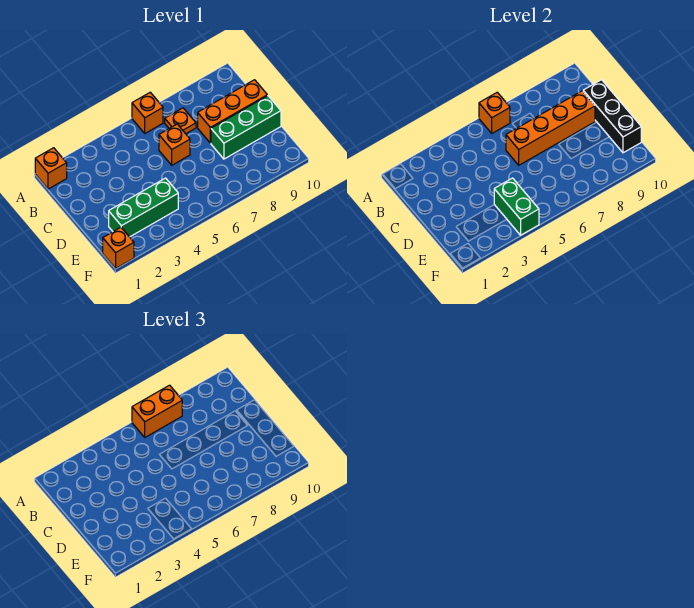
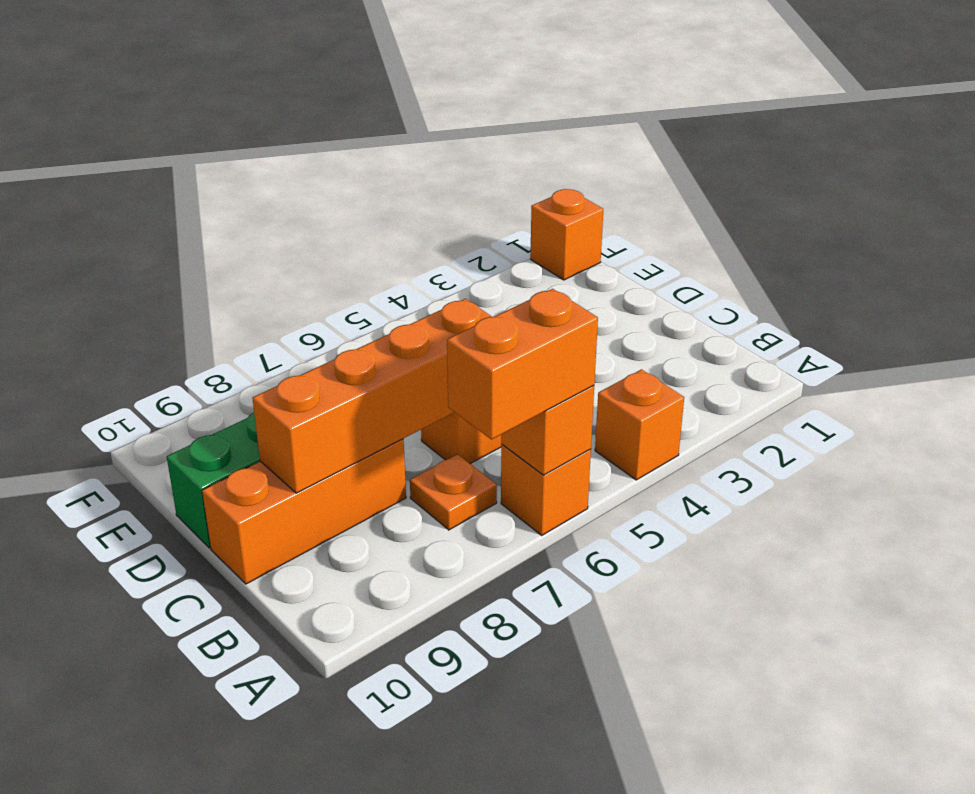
orange 1x1 brick [35,148,67,189] -> orange 1x1 brick moved to [595,369,684,480]
black 1x3 brick [583,80,641,153] -> none
green 1x3 brick [109,178,178,237] -> none
green 1x2 brick [494,178,539,235] -> none

